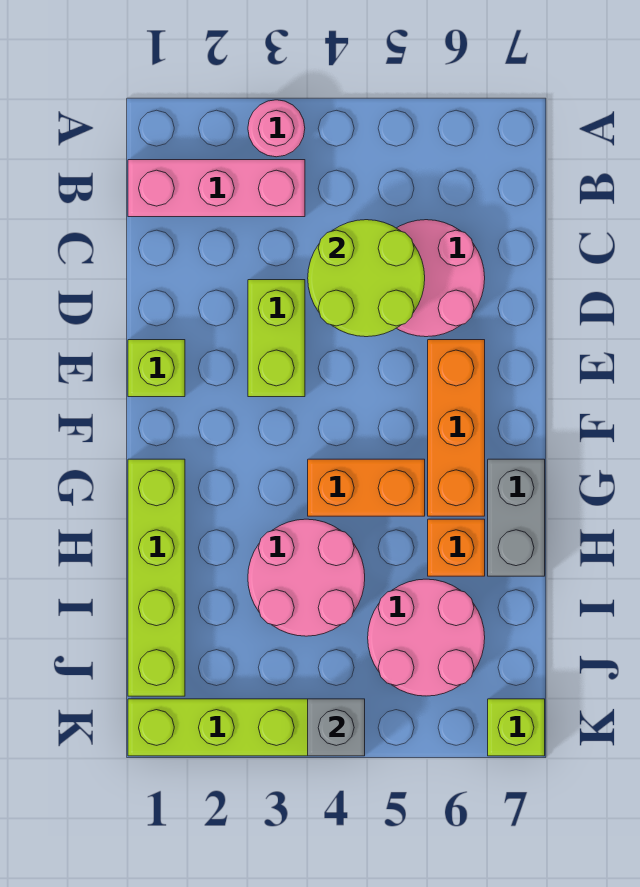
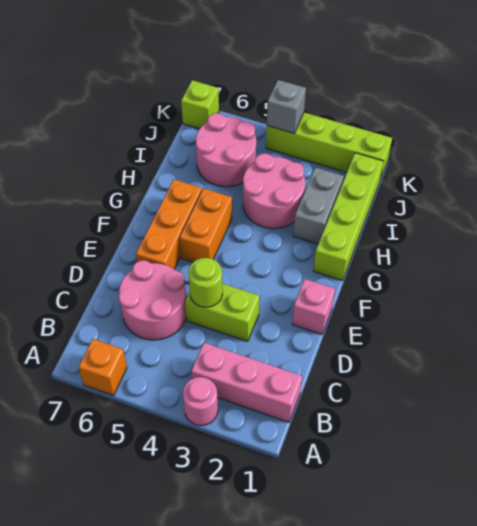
lime 2x2 round brick [308,220,425,337] -> lime 1x1 round brick [188,258,223,307]
lime 1x2 brick [248,280,305,397] -> lime 1x2 brick turned to [185,284,259,341]
lime 1x1 brick [128,340,185,397] -> pink 1x1 brick [292,279,335,334]
orange 1x2 brick [308,459,425,516] -> orange 1x2 brick turned to [180,188,232,262]
grey 1x2 brick [488,459,545,576] -> grey 1x2 brick moved to [293,167,344,244]
orange 1x1 brick [428,519,485,576] -> orange 1x1 brick moved to [78,339,127,396]

